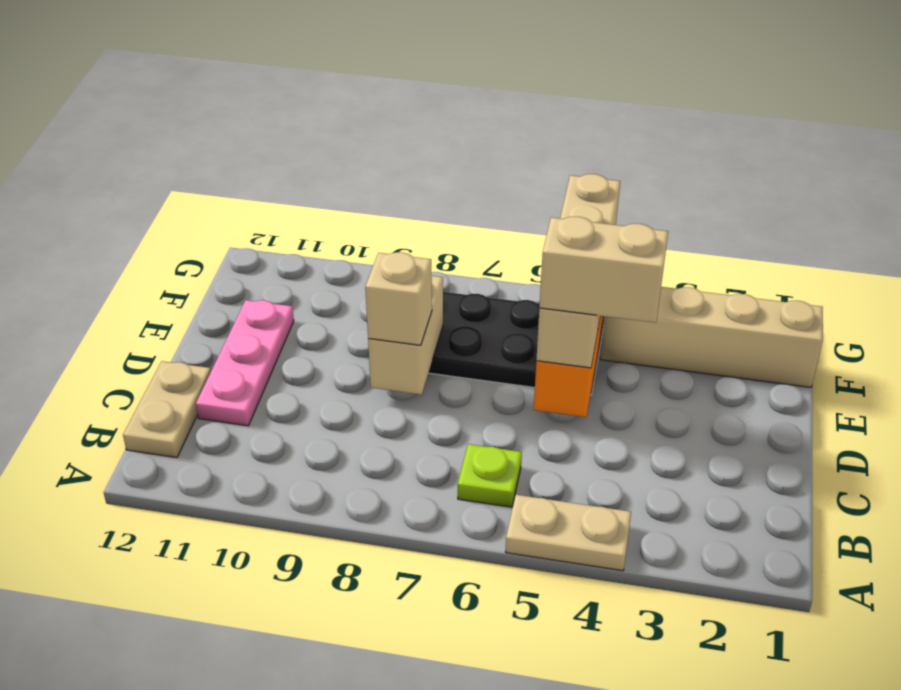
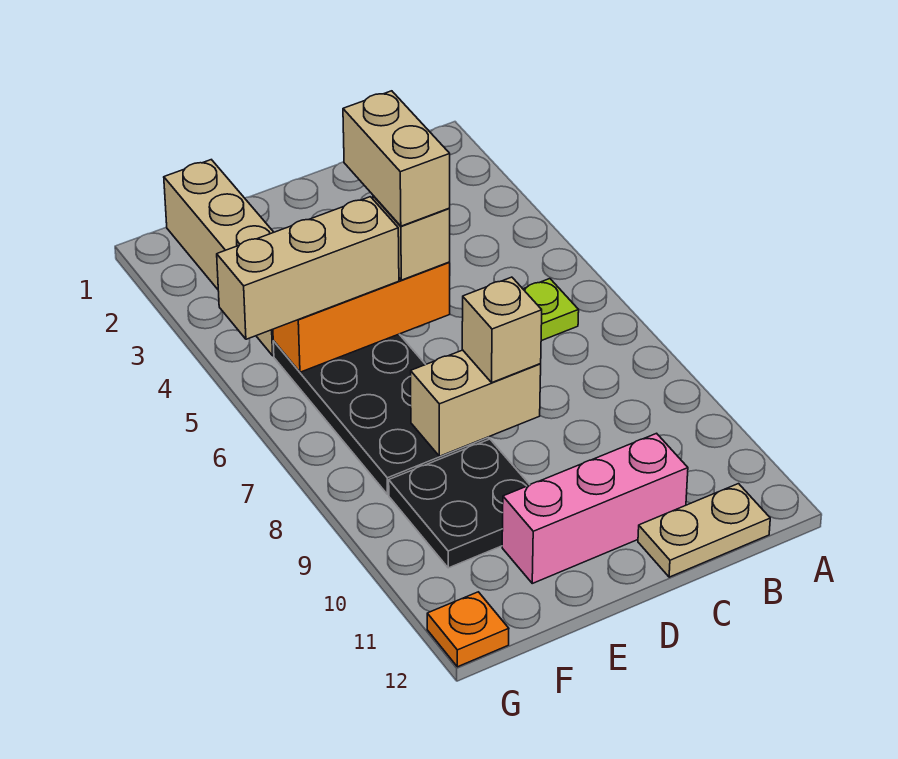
tan 1x2 plate [506,495,631,571] -> none
pink 1x3 plate [196,300,294,426] -> pink 1x3 brick [502,433,688,583]
none -> black 2x2 plate [389,439,529,568]
none -> orange 1x1 plate [427,592,509,667]

